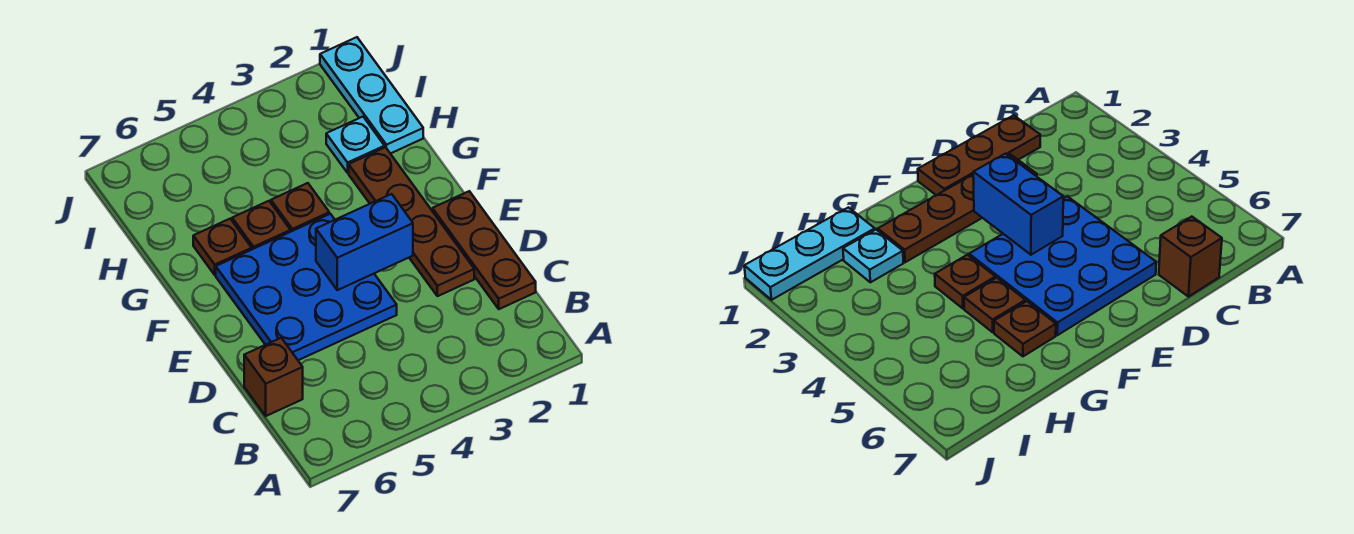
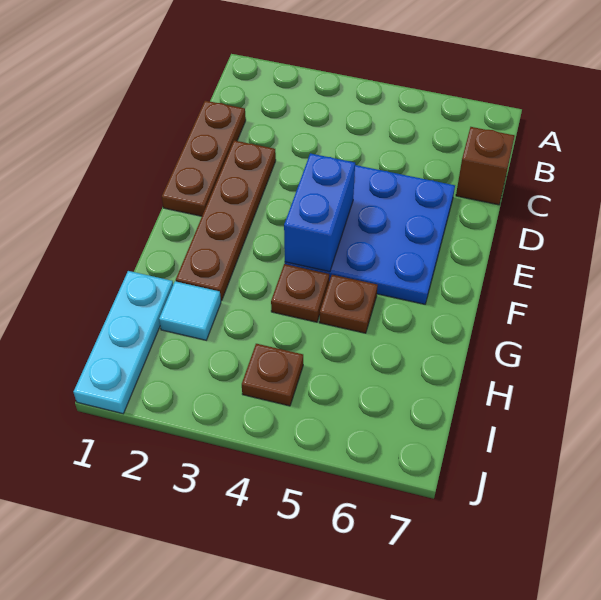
blue 1x2 brick [316,194,413,290] -> blue 1x2 brick turned to [284,153,355,272]
brown 1x1 plate [193,219,252,275] -> brown 1x1 plate moved to [242,344,303,406]
cyan 1x1 plate [326,117,385,173] -> cyan 1x1 tile [159,281,221,340]

